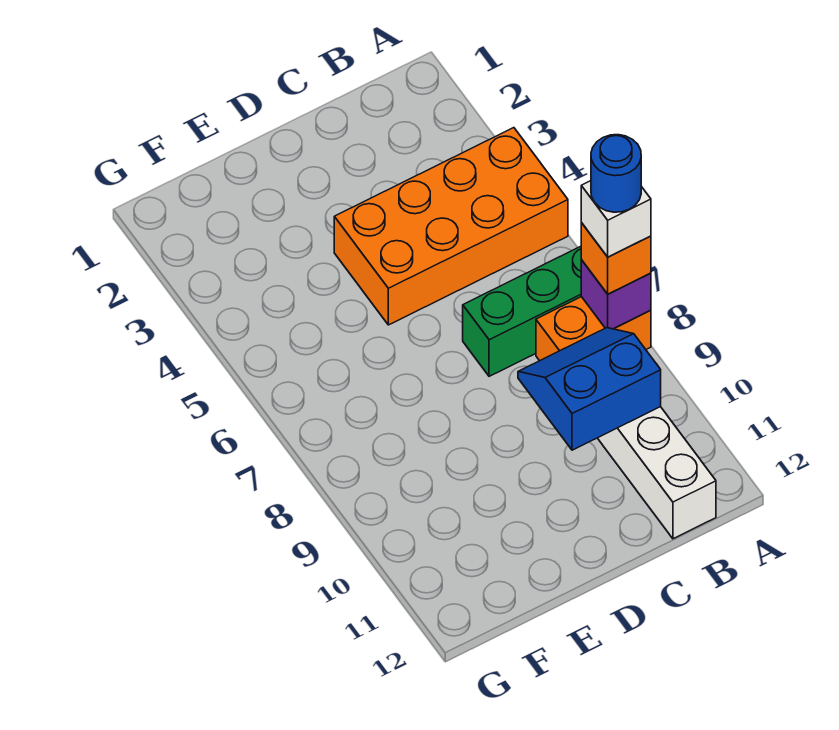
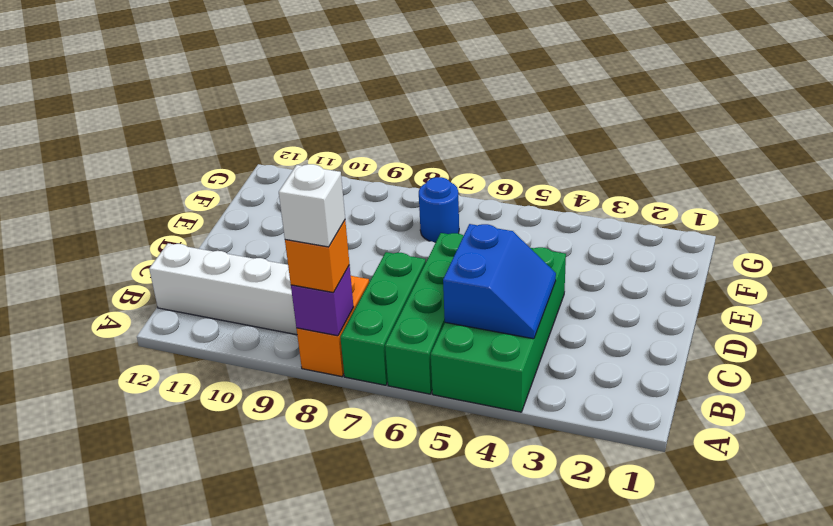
orange 2x4 brick [334,128,568,325] -> green 2x4 brick [431,247,566,412]
none -> green 1x4 brick [385,233,464,394]
blue 1x1 round brick [591,135,641,212] -> blue 1x1 round brick moved to [419,177,459,242]
blue 2x2 slope [518,328,661,450] -> blue 2x2 slope moved to [443,224,556,339]

